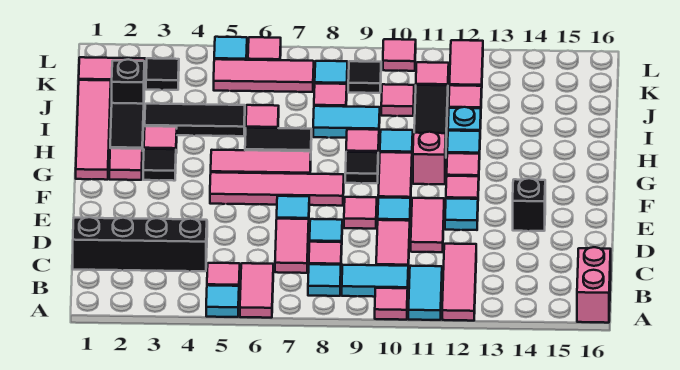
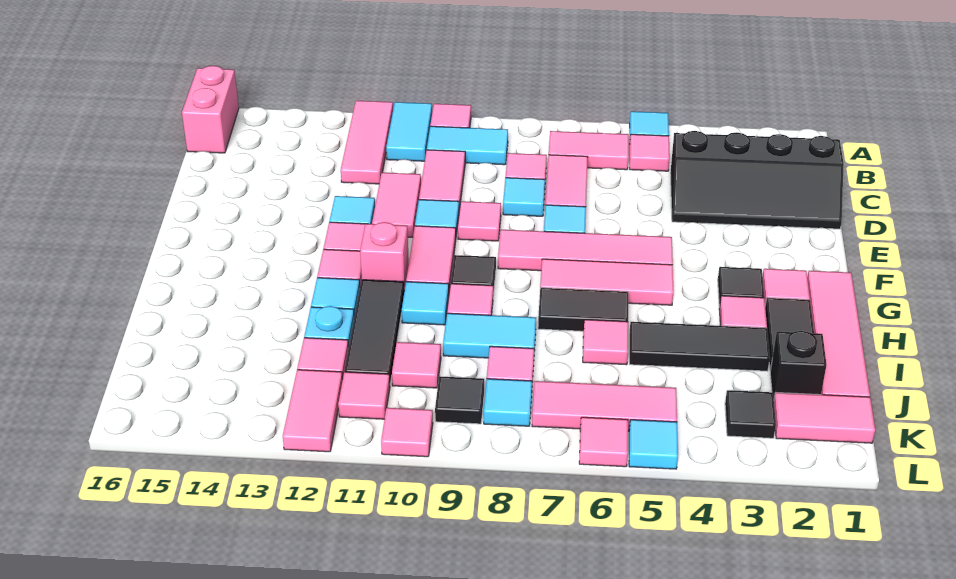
pink 1x2 tile [240,263,273,318] -> pink 1x2 tile turned to [549,131,629,170]
cyan 1x1 tile [308,264,341,296] -> none
black 1x1 brick [513,178,545,231] -> none

